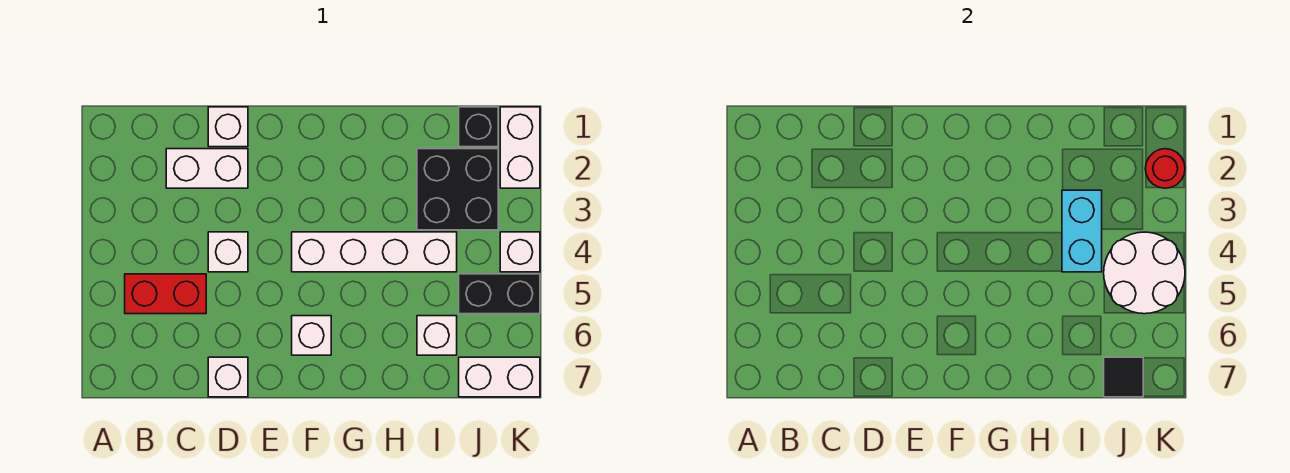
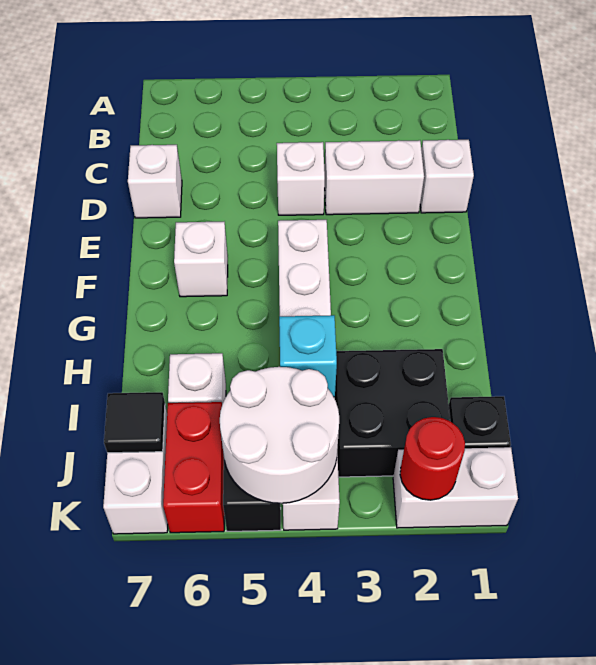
red 1x2 brick [125,274,206,314] -> red 1x2 brick moved to [163,402,224,533]
white 1x2 brick [166,149,248,188] -> white 1x2 brick turned to [325,140,424,215]
cyan 1x2 brick [1062,190,1102,272] -> cyan 1x1 brick [279,315,337,397]

